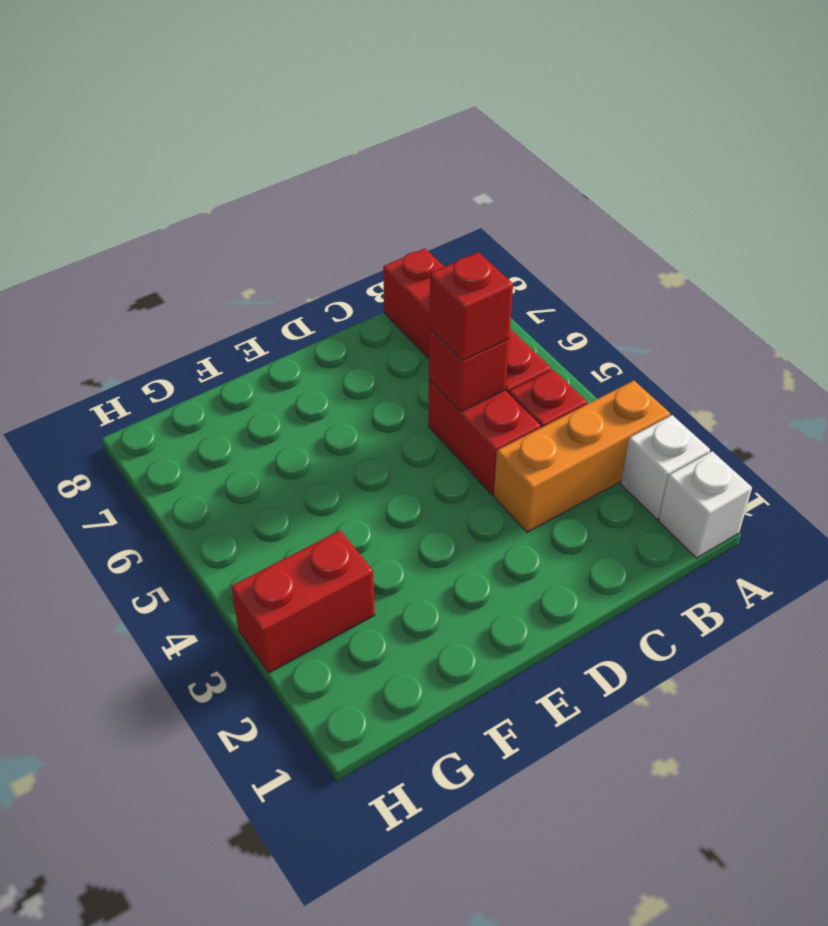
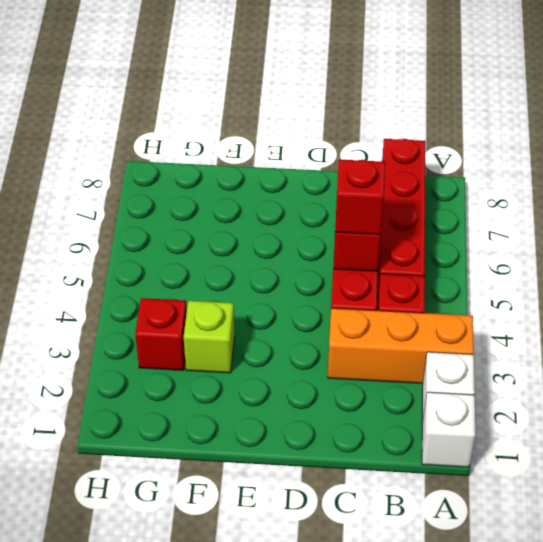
none -> lime 1x1 brick [184,301,234,373]
red 1x2 brick [231,530,375,673] -> red 1x1 brick [135,298,187,370]

